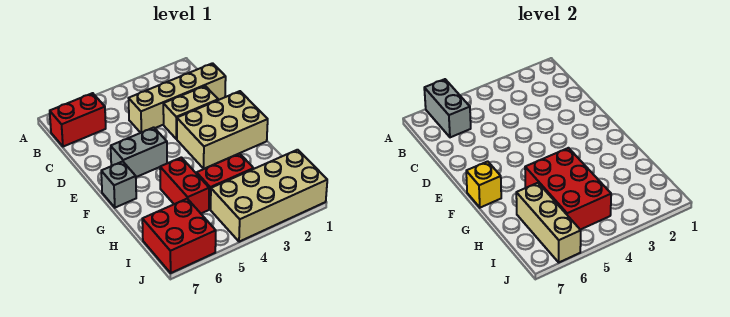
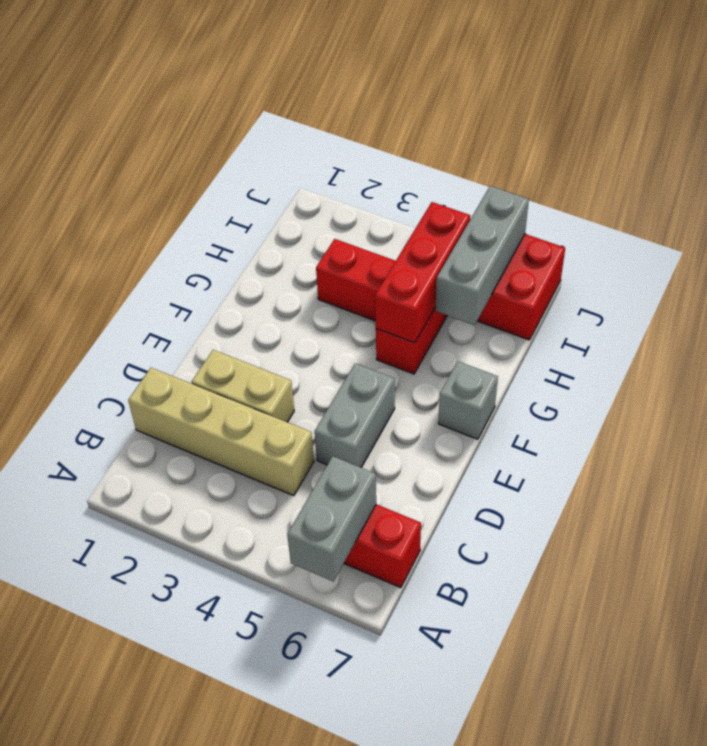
tan 2x3 brick [177,91,268,169] -> none
grey 1x2 brick [111,127,167,177] -> grey 1x2 brick turned to [315,363,395,467]
yellow 1x1 brick [466,161,501,208] -> none
red 2x3 brick [525,148,611,230] -> red 1x3 brick [375,202,470,343]
tan 1x3 brick [516,183,581,262] -> grey 1x3 brick [435,186,529,325]
tan 2x4 brick [211,150,327,242] -> none

